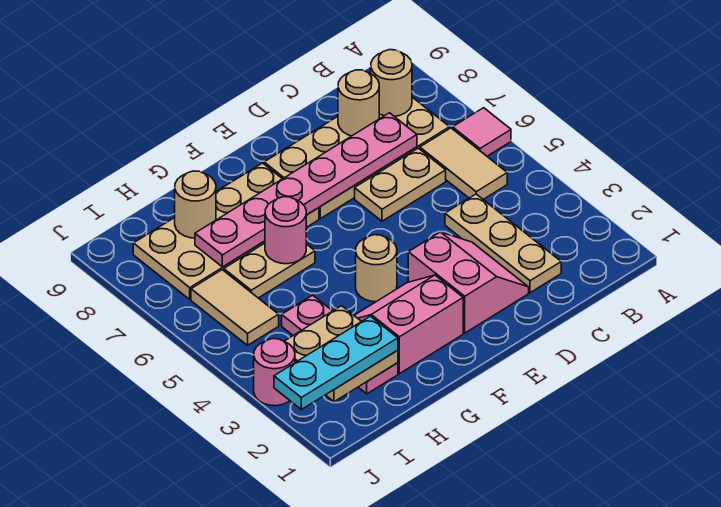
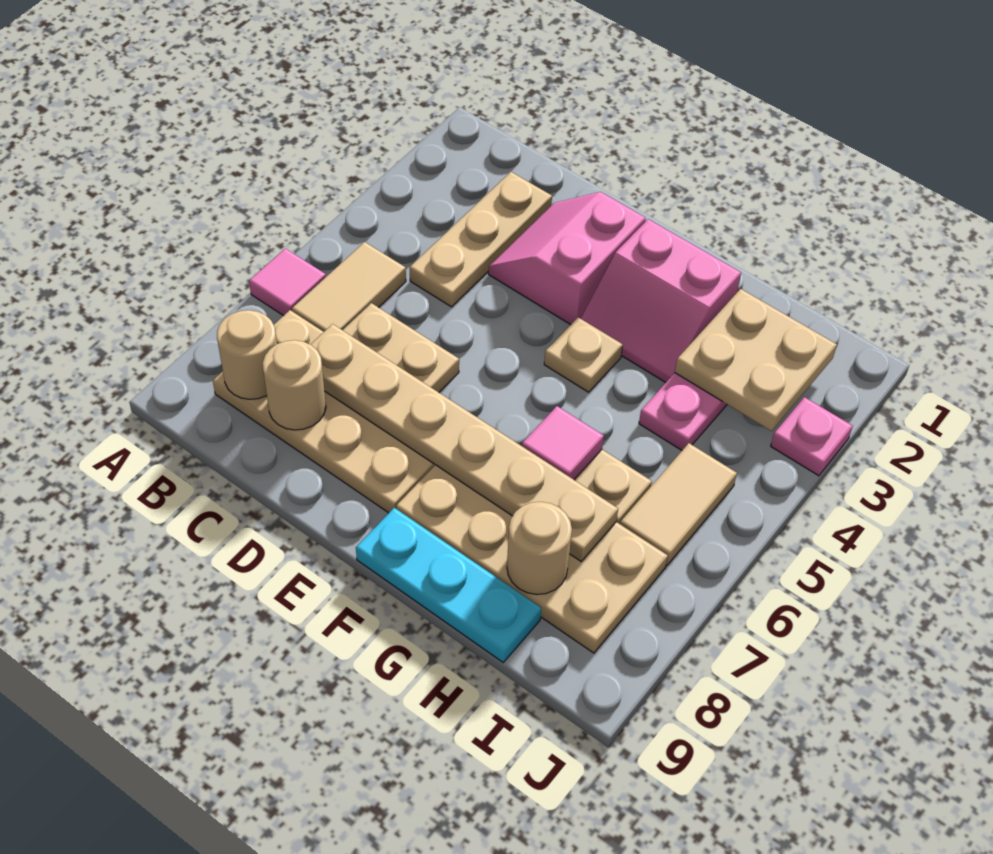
pink 1x6 plate [195,113,417,267] -> tan 1x6 plate [310,324,618,561]
tan 1x1 round brick [356,235,397,302] -> tan 1x1 plate [544,317,623,392]
pink 1x1 round brick [265,197,306,264] -> pink 1x1 tile [522,406,604,480]
cyan 1x3 plate [274,316,398,409] -> cyan 1x3 plate moved to [356,508,541,662]
pink 1x1 round brick [254,339,295,406] -> pink 1x1 plate [771,397,853,476]

